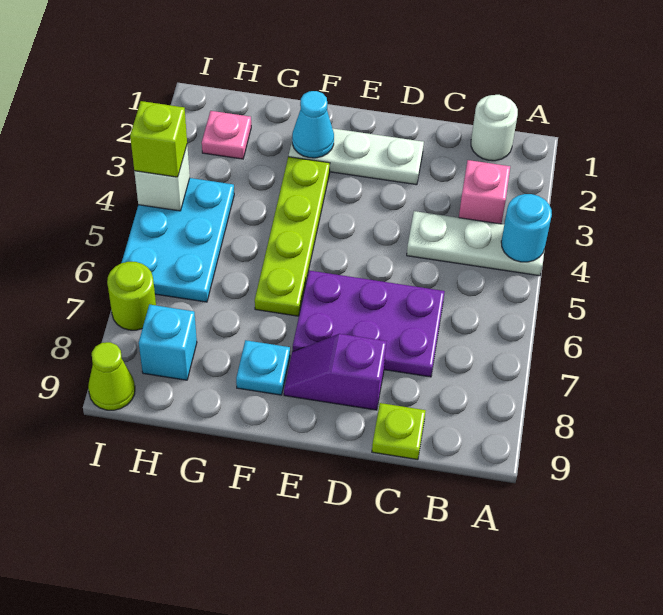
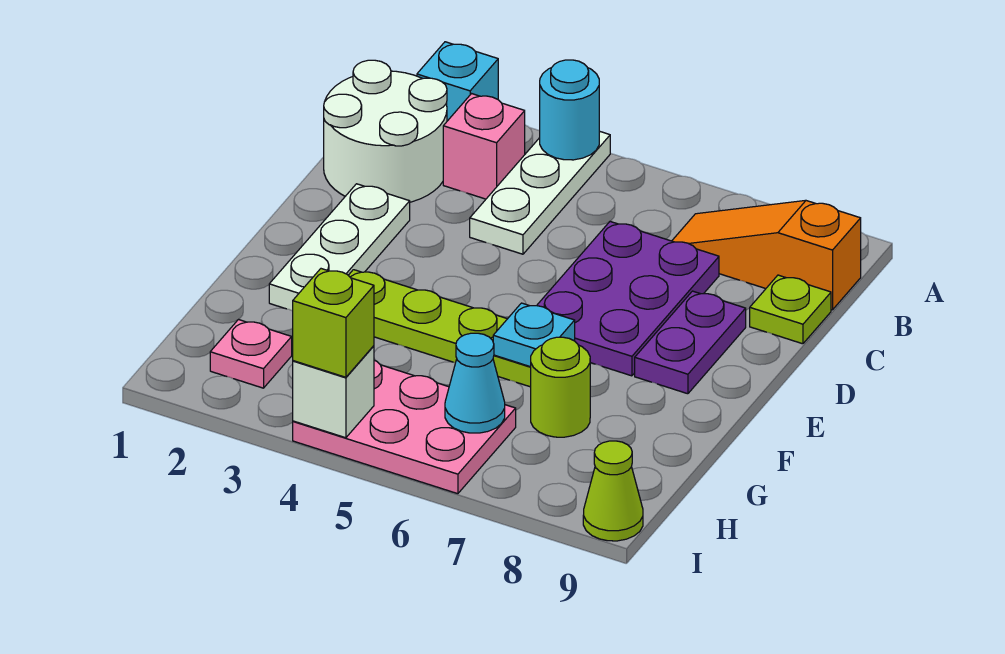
white 1x1 round brick [471,95,518,161] -> white 2x2 round brick [324,60,447,202]
none -> orange 1x3 slope [672,200,861,310]
purple 1x2 slope [284,334,387,410] -> purple 1x2 plate [635,291,746,394]
cyan 1x1 cone [292,91,334,158] -> cyan 1x1 cone moved to [445,333,505,433]
cyan 1x1 plate [236,340,290,395] -> cyan 1x1 plate moved to [493,303,575,367]
cyan 2x3 plate [122,178,234,302] -> pink 2x3 plate [293,360,516,494]
cyan 1x1 brick [139,304,197,380] -> cyan 1x1 brick moved to [417,42,498,121]
lime 1x1 round brick [107,262,156,330] -> lime 1x1 round brick moved to [531,337,590,437]

